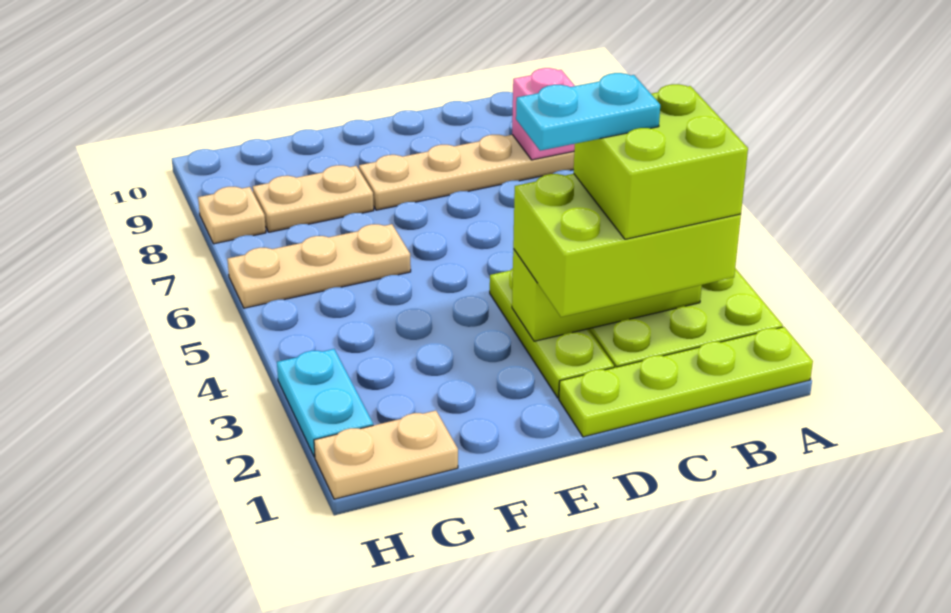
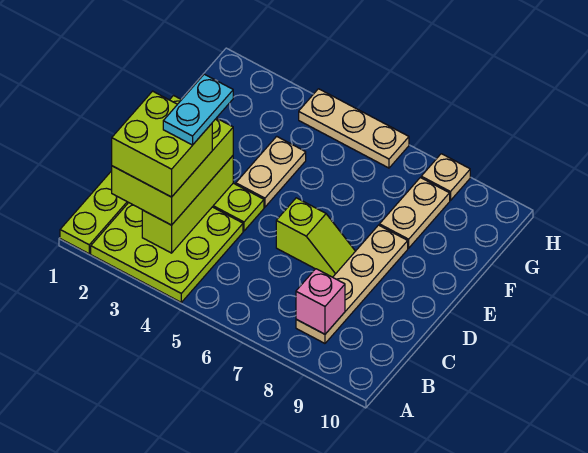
none -> lime 1x2 slope [276,198,355,277]
tan 1x3 plate [227,224,411,308] -> tan 1x3 plate turned to [299,89,409,168]
tan 1x2 plate [314,411,458,499] -> tan 1x2 plate moved to [236,136,306,207]
cyan 1x2 plate [277,349,373,457] -> none

